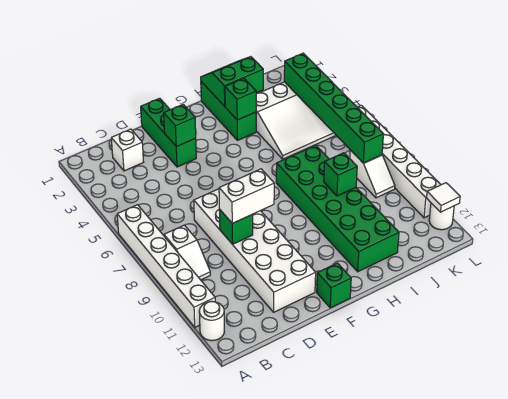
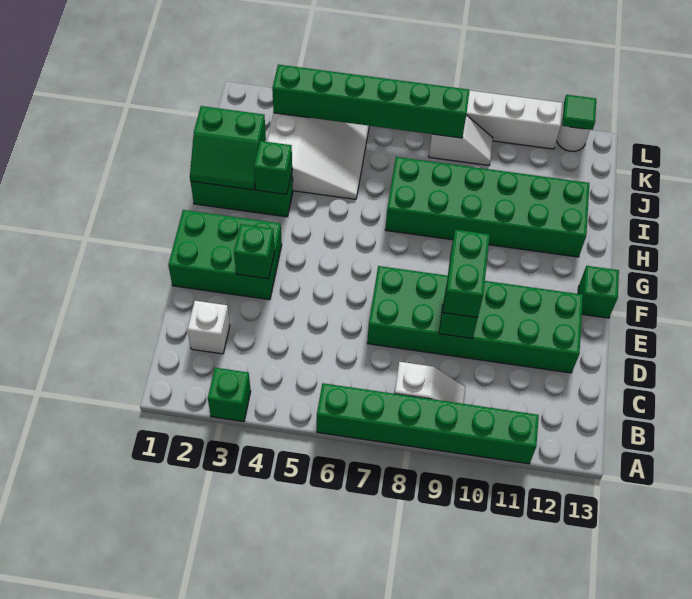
white 1x6 brick [117,205,215,327] -> green 1x6 brick [317,383,539,464]
white 1x1 round brick [199,301,224,341] -> none
white 2x6 brick [194,189,316,312] -> green 2x6 brick [367,266,583,373]
white 1x2 brick [219,169,274,223] -> green 1x2 brick [443,230,490,318]
green 1x3 brick [141,98,196,167] -> green 2x3 brick [168,210,282,300]
green 2x2 slope [201,57,263,106] -> green 2x2 slope turned to [190,106,266,190]
green 1x1 brick [324,153,357,196] -> green 1x1 brick moved to [208,368,251,422]
white 1x1 tile [427,183,460,212] -> green 1x1 tile [562,95,596,130]

